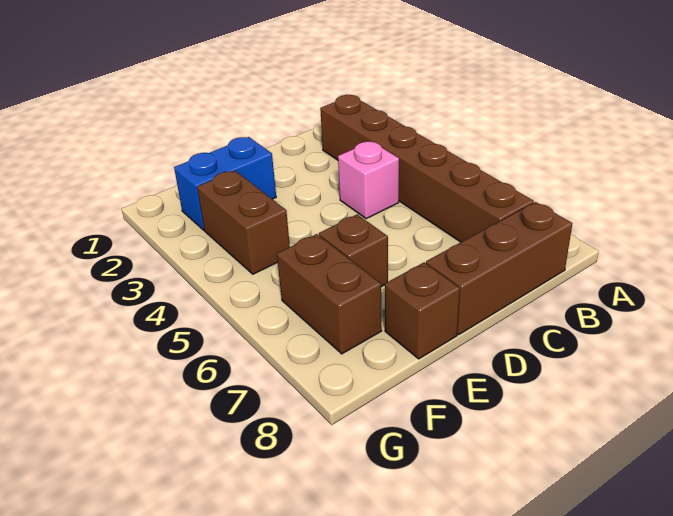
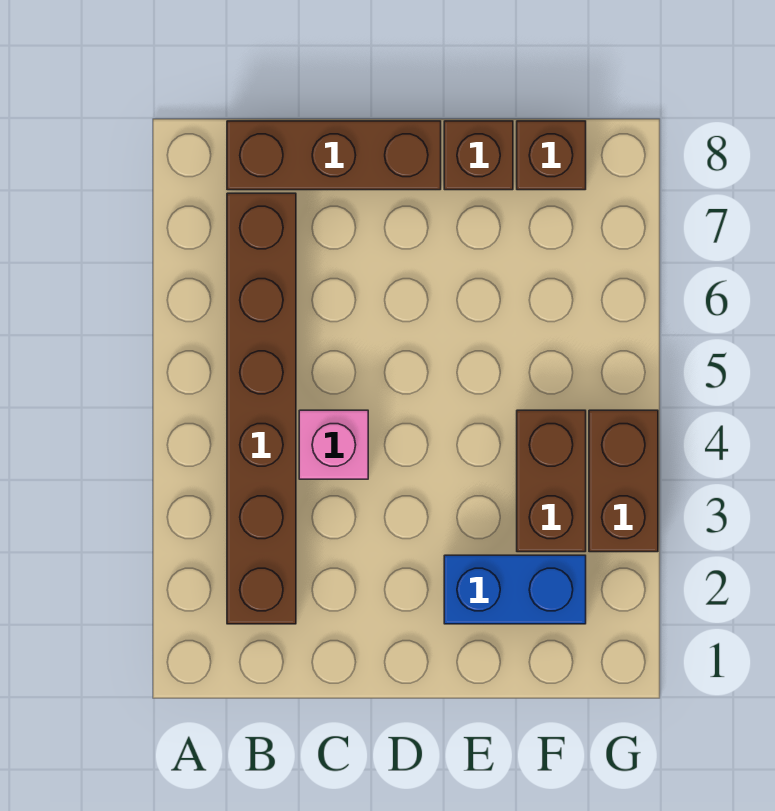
brown 1x1 brick [319,215,388,287] -> brown 1x1 brick moved to [517,121,586,190]
brown 1x2 brick [277,234,382,354] -> brown 1x2 brick moved to [589,410,658,552]

